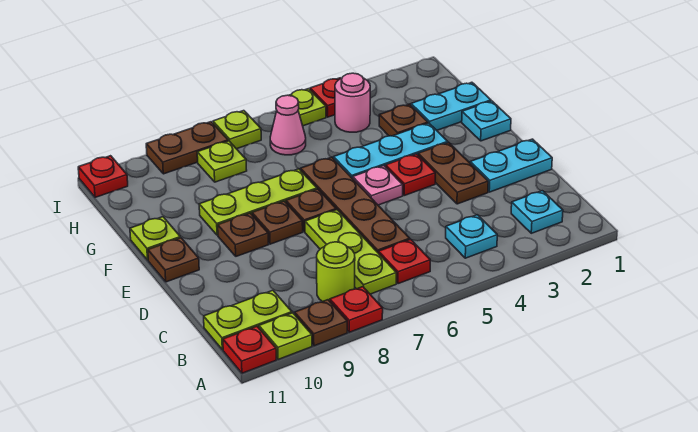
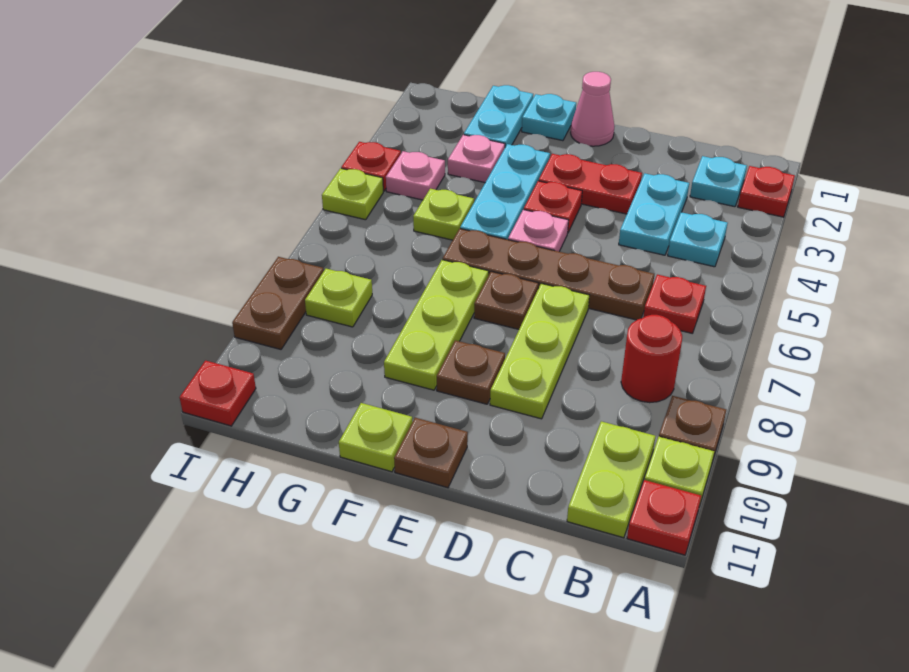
red 1x1 plate [330,287,383,332] -> red 1x1 plate moved to [738,166,795,217]
lime 1x3 plate [305,210,396,294] -> lime 1x3 plate turned to [490,283,590,419]
lime 1x1 round brick [317,242,355,302] -> red 1x1 round brick [621,315,682,403]
cyan 1x2 plate [470,139,552,192] -> cyan 1x2 plate moved to [619,173,689,255]
brown 1x2 plate [418,142,488,204] -> red 1x2 plate [539,154,642,214]
brown 1x1 plate [252,201,303,244] -> none
brown 1x1 plate [379,104,428,136] -> pink 1x1 plate [448,135,505,183]
pink 1x1 round brick [335,73,370,132] -> pink 1x1 plate [386,151,445,200]
pink 1x1 cone [270,95,306,155] -> pink 1x1 cone moved to [571,72,614,146]
lime 1x1 plate [213,111,261,149] -> lime 1x1 plate moved to [413,189,474,240]

